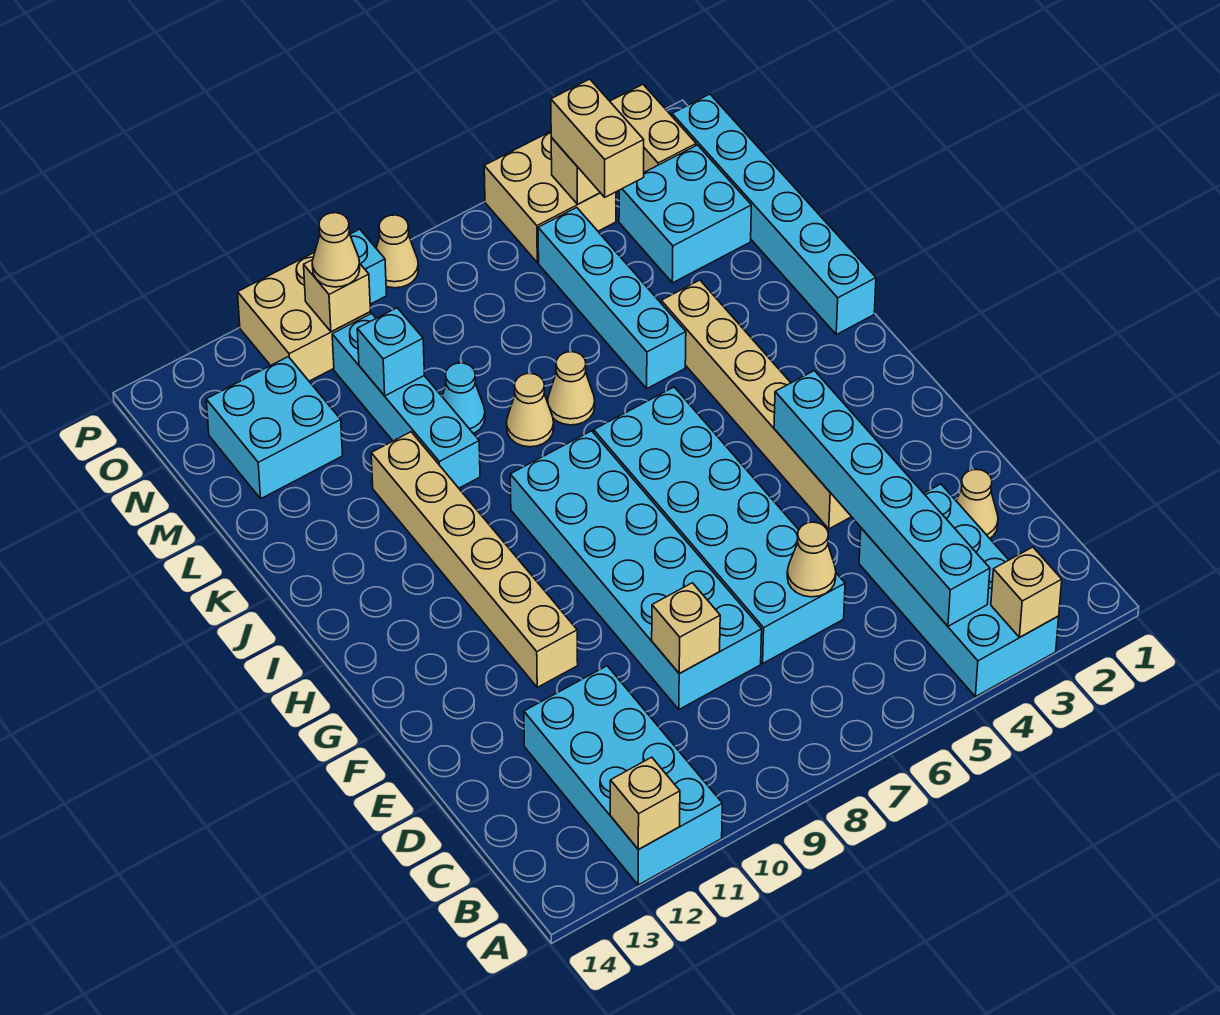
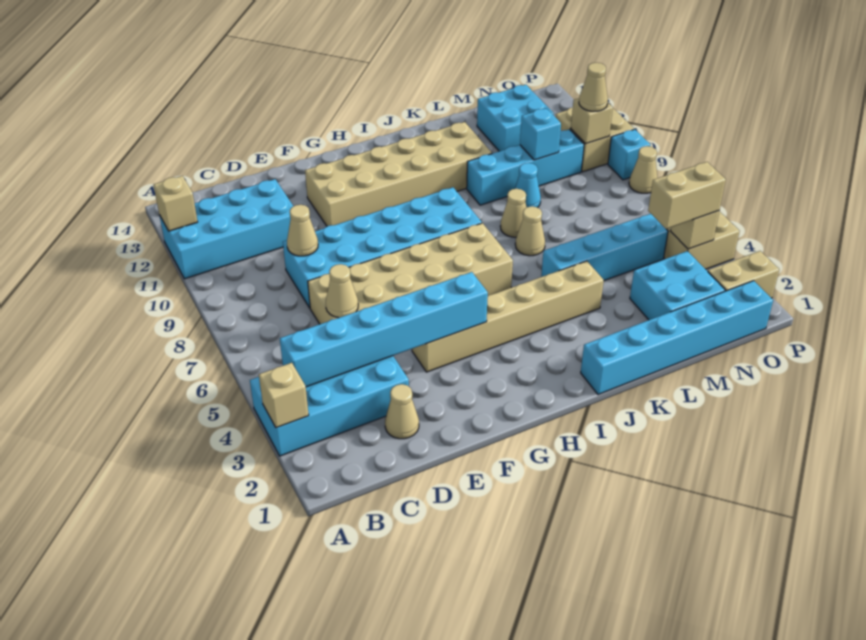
cyan 2x6 brick [594,387,845,663] -> tan 2x6 brick [308,223,513,324]
tan 1x1 brick [652,583,720,674] -> tan 1x1 cone [287,205,318,256]
tan 1x6 brick [371,432,578,687] -> tan 2x6 brick [305,122,492,226]

